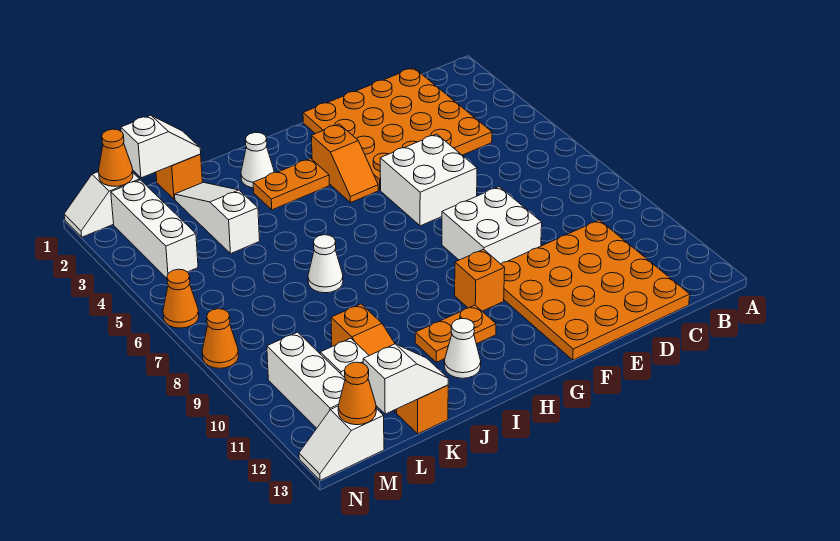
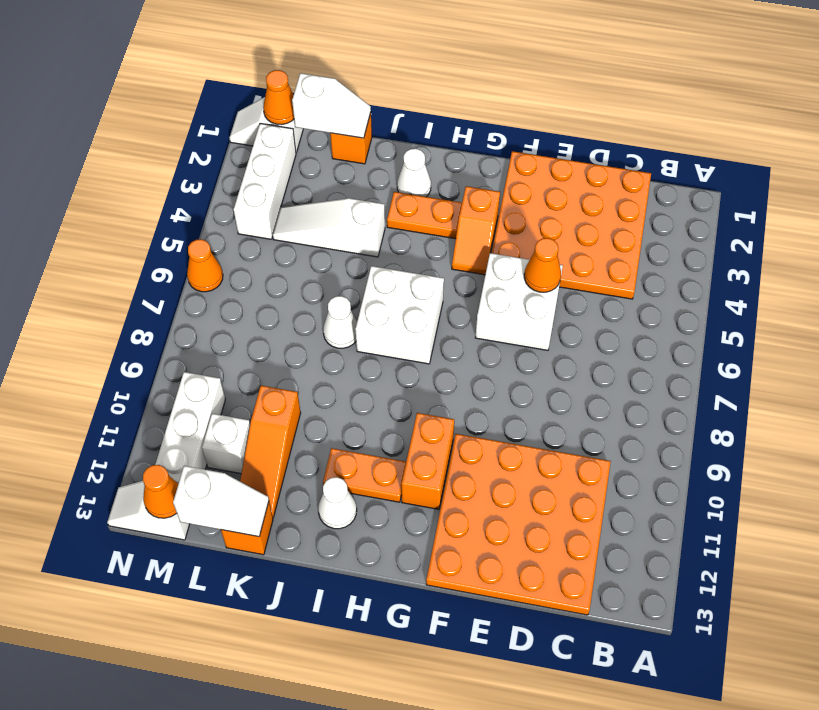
white 2x2 brick [442,187,542,264] -> white 2x2 brick moved to [356,266,444,364]
orange 1x1 brick [455,249,505,311] -> orange 1x2 brick [402,413,454,509]
white 1x3 slope [175,182,260,253] -> white 1x3 slope turned to [273,198,385,257]
orange 1x1 cone [202,309,239,368] -> orange 1x1 cone moved to [524,238,561,292]

